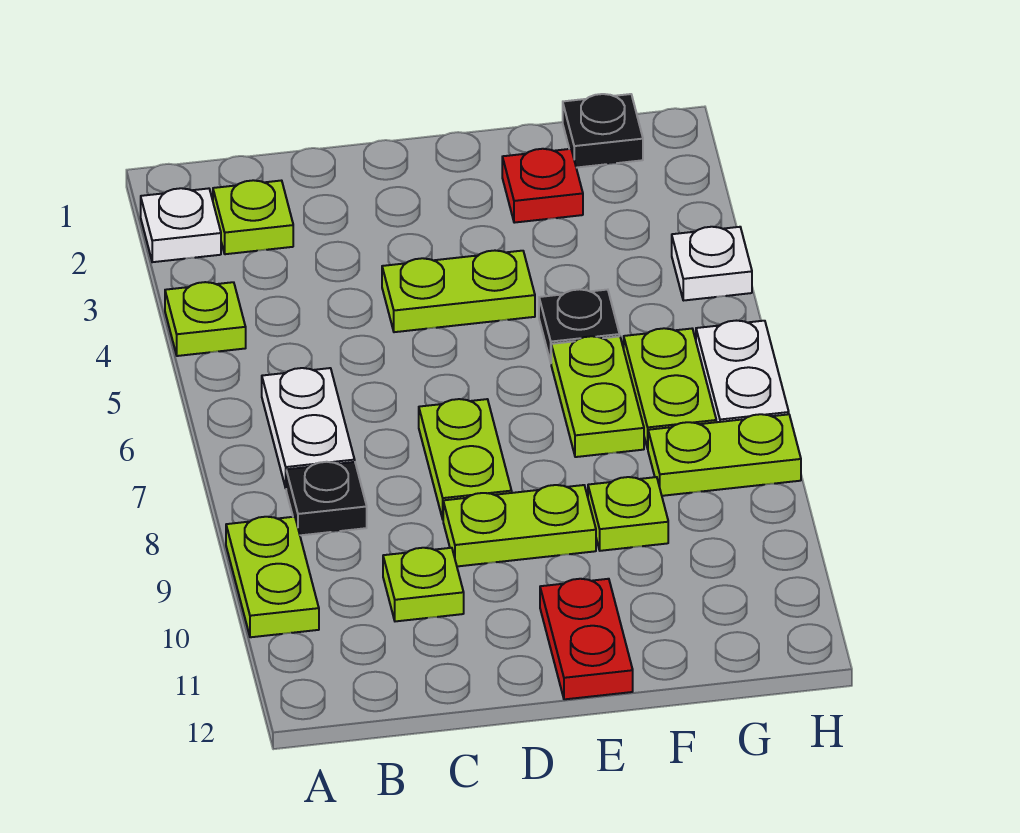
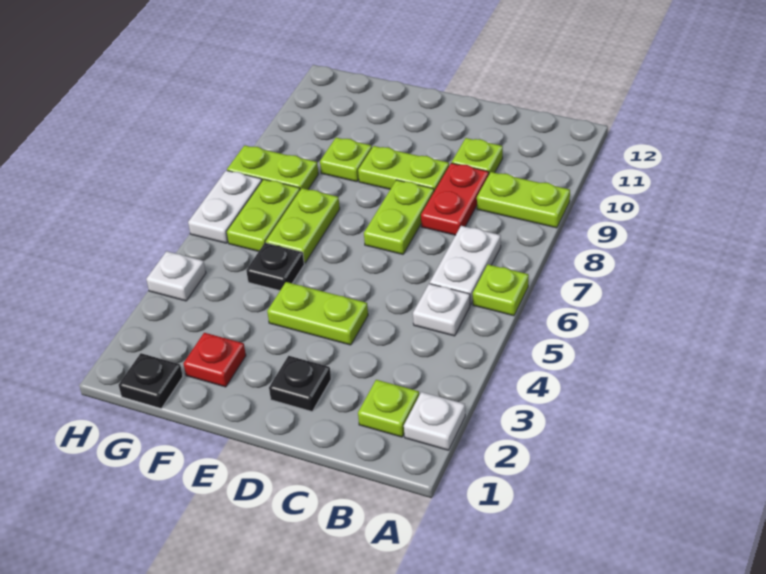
lime 1x1 plate [165,282,246,356] -> lime 1x1 plate moved to [473,265,529,316]
lime 1x2 plate [226,517,319,637] -> lime 1x2 plate turned to [477,172,570,228]
none -> white 1x1 plate [413,284,470,336]
black 1x1 plate [286,462,367,535] -> black 1x1 plate moved to [269,356,331,411]
red 1x2 plate [540,579,633,699] -> red 1x2 plate moved to [421,163,489,235]

